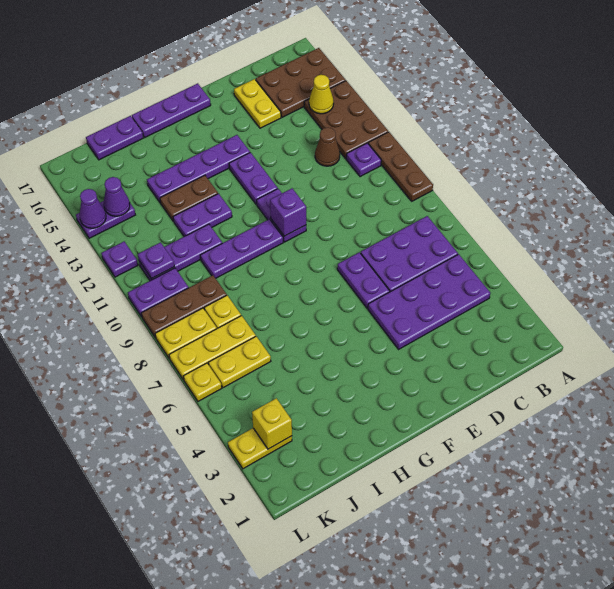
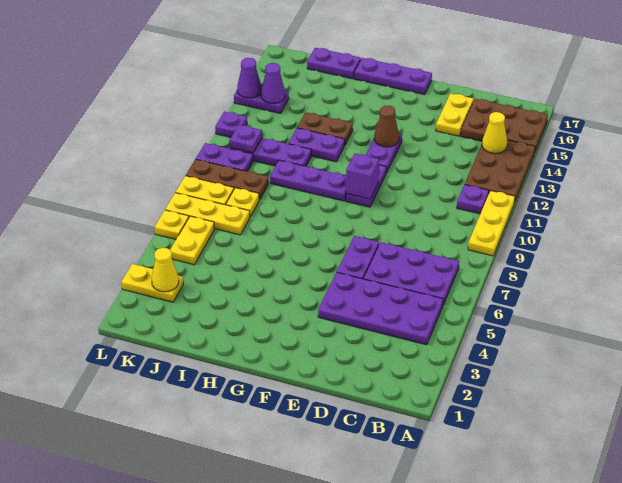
brown 1x3 plate [368,132,433,201] -> yellow 1x3 plate [468,191,515,256]
brown 1x1 cone [315,127,340,166] -> brown 1x1 cone moved to [374,106,399,147]
purple 1x4 plate [147,135,250,203] -> none
yellow 1x2 plate [208,336,271,388] -> yellow 1x2 plate turned to [170,216,215,265]
yellow 1x1 brick [252,398,292,449] -> yellow 1x1 cone [152,248,179,292]

